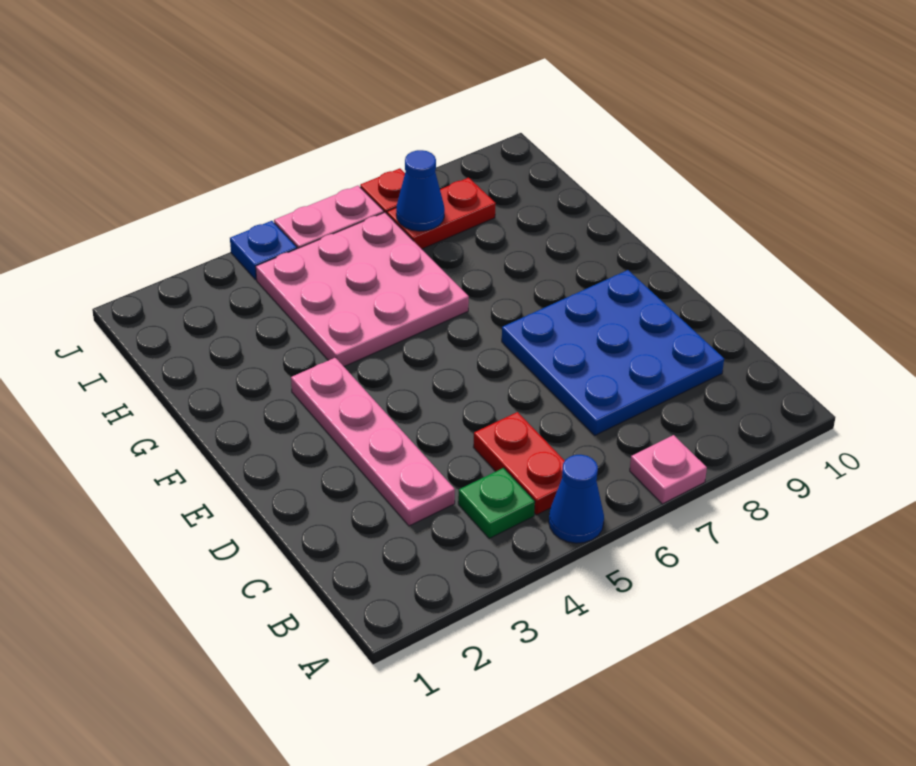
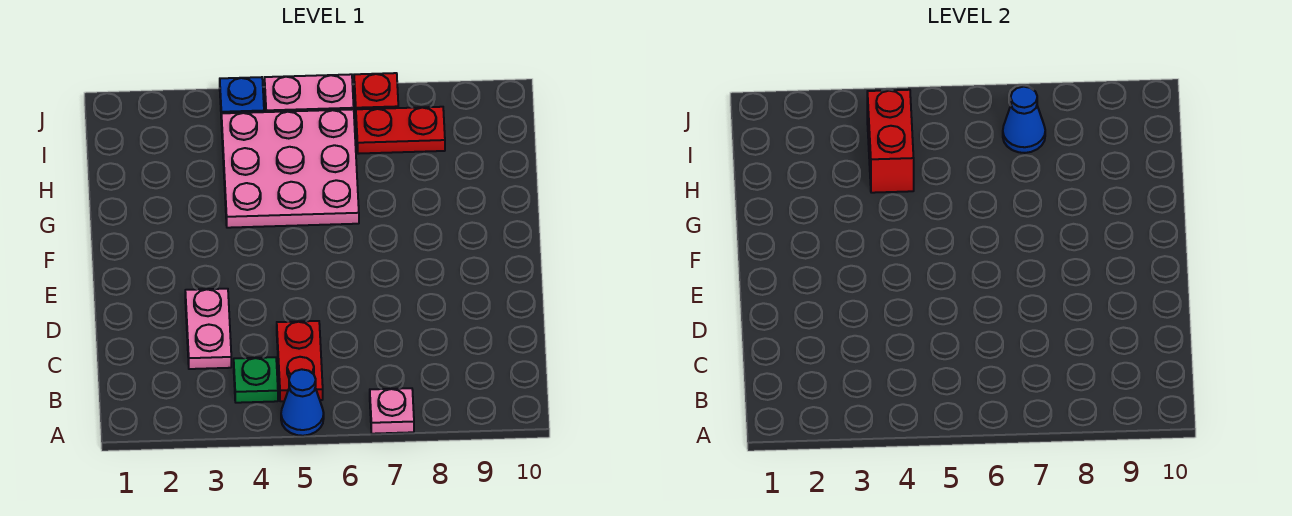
pink 1x4 plate [291,358,455,526] -> pink 1x2 plate [185,289,231,369]
blue 3x3 plate [502,270,724,435] -> none
none -> red 1x2 brick [867,90,914,193]

